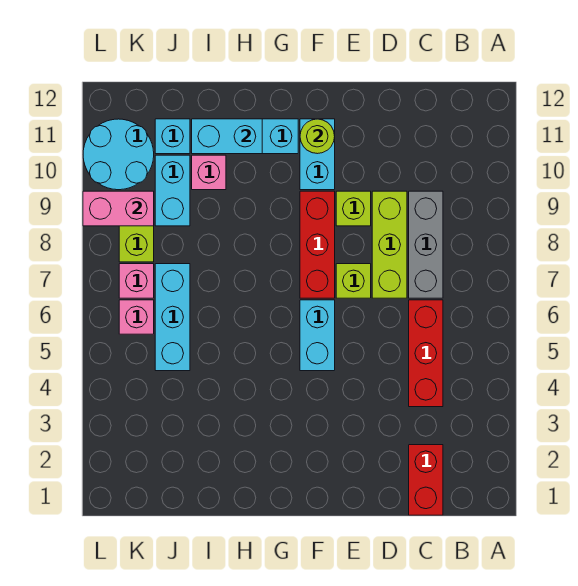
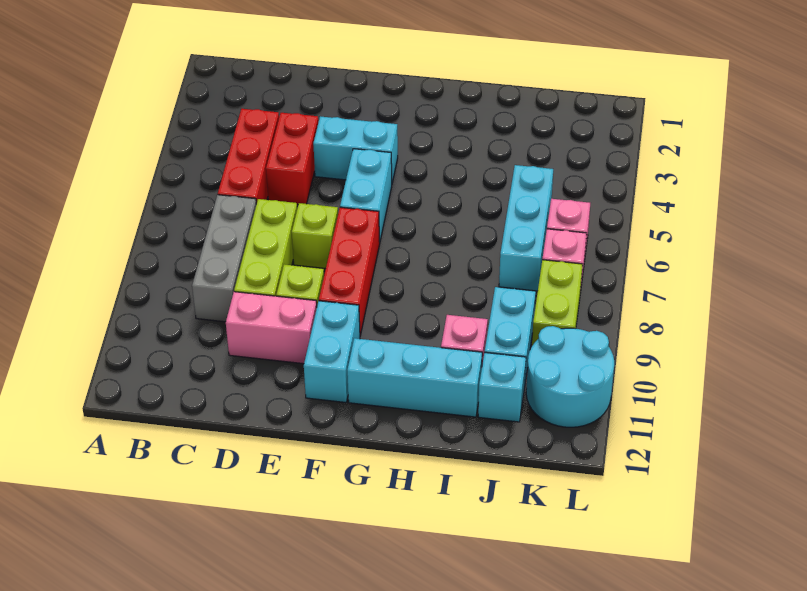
red 1x2 brick [409,445,443,515] -> red 1x2 brick moved to [266,113,318,204]
lime 1x1 round brick [300,119,335,154] -> none
cyan 1x2 brick [192,119,262,154] -> cyan 1x2 brick moved to [313,116,398,183]
pink 1x2 brick [83,191,154,226] -> pink 1x2 brick moved to [226,292,317,364]

